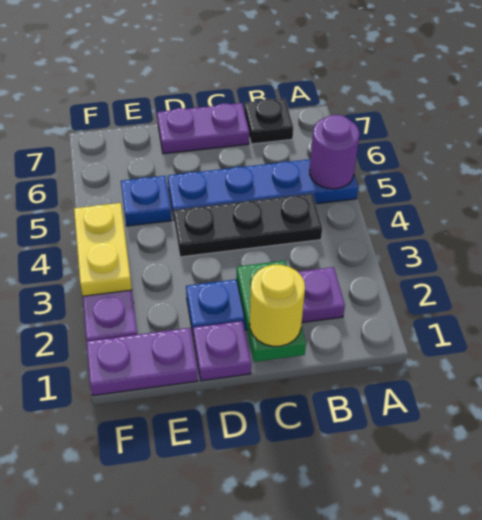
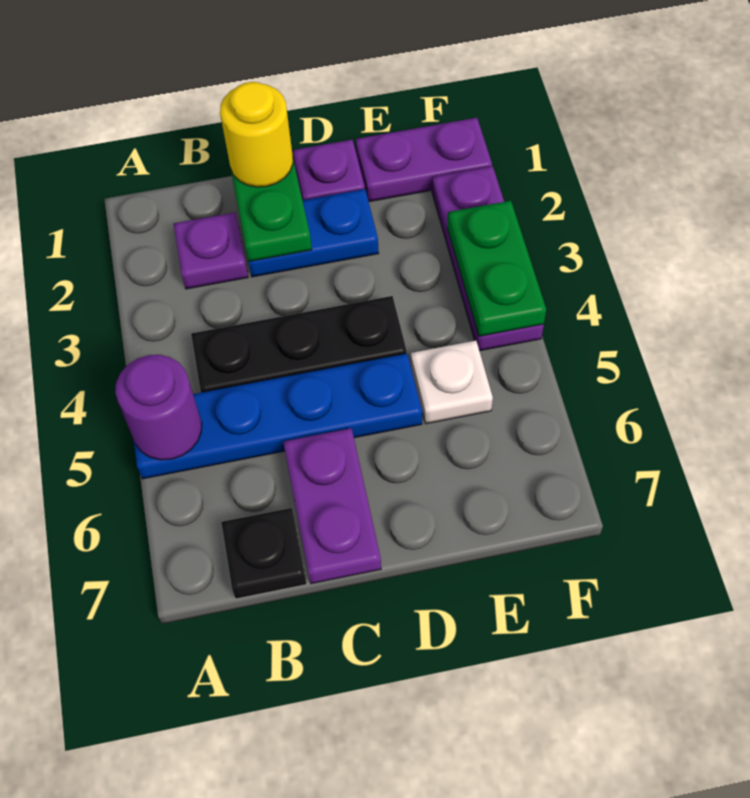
purple 1x2 plate [157,103,249,154] -> purple 1x2 plate turned to [283,428,381,584]
blue 1x1 plate [121,176,172,226] -> white 1x1 plate [411,341,493,424]
yellow 1x2 plate [74,203,132,296] -> green 1x2 plate [447,201,546,336]

